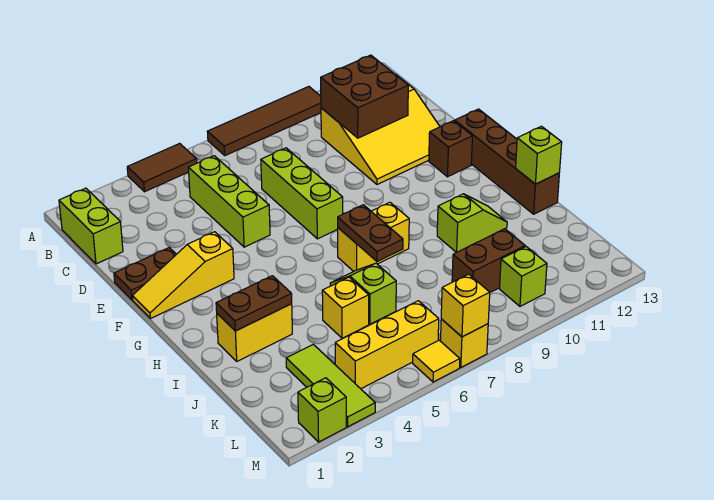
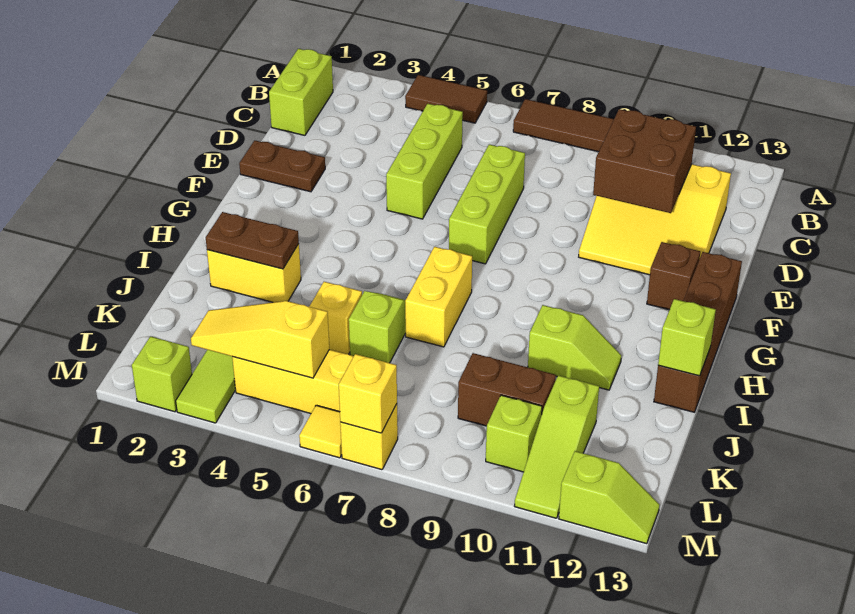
yellow 1x3 slope [133,232,234,319] -> yellow 1x3 slope moved to [191,301,329,378]
yellow 1x2 brick [338,202,409,271] -> yellow 1x2 brick turned to [405,247,472,347]
brown 1x2 plate [338,205,403,262] -> none
none -> lime 1x3 slope [515,375,599,518]
none -> lime 1x2 slope [559,451,660,544]

